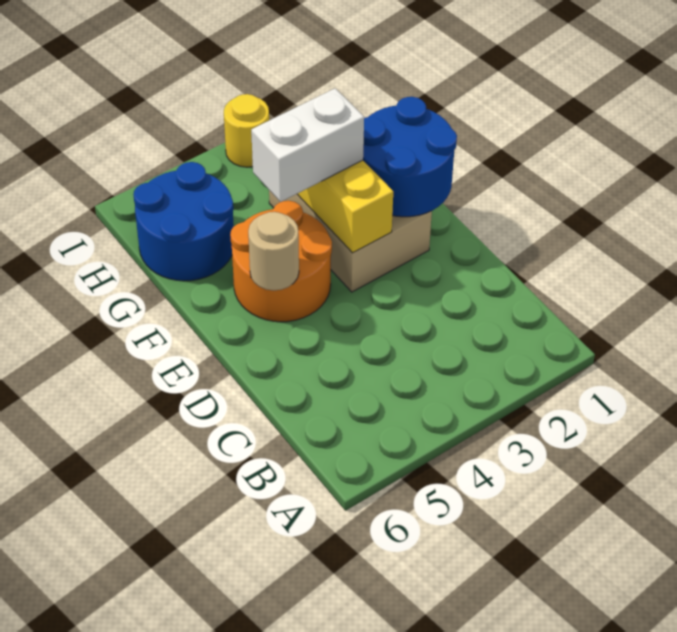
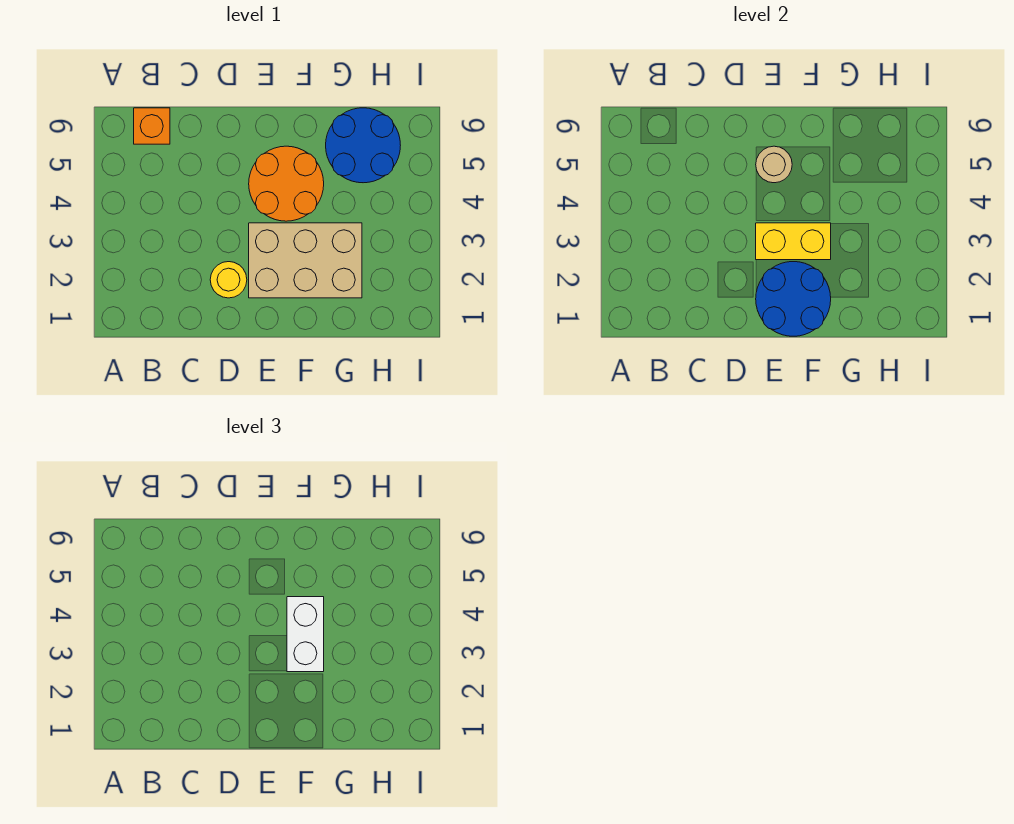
none -> orange 1x1 brick [134,108,170,144]
yellow 1x1 round brick [224,94,269,167] -> yellow 1x1 round brick moved to [210,262,247,298]

